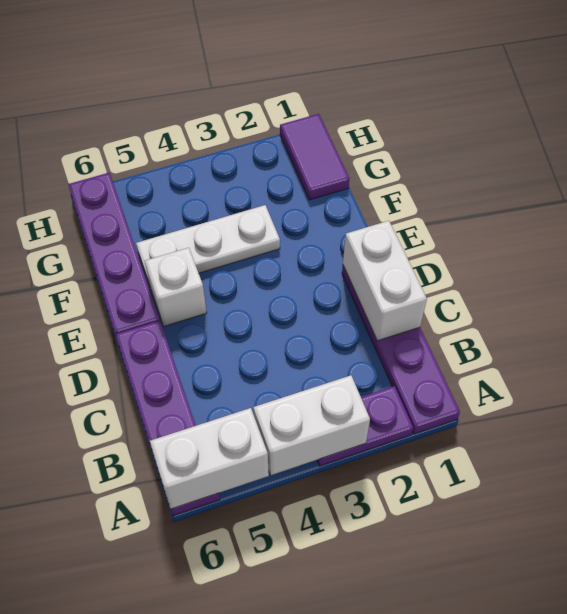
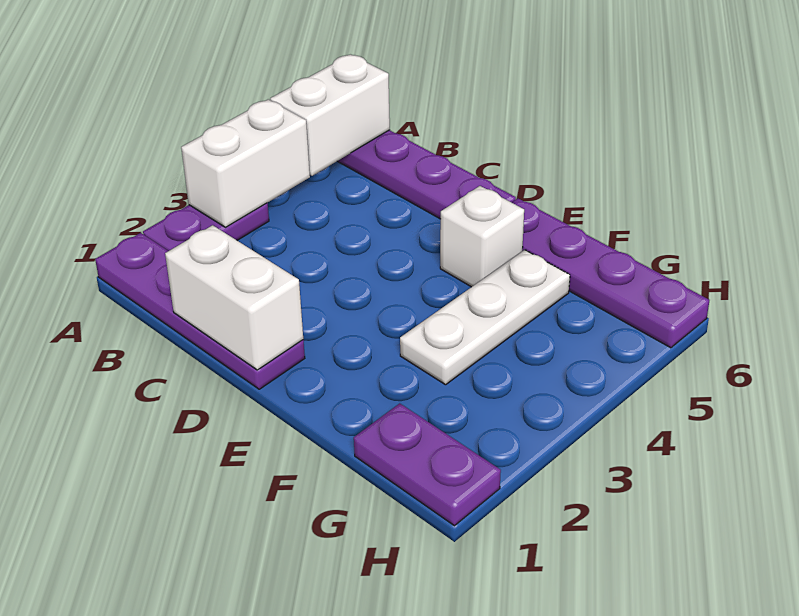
purple 1x2 tile [280,114,349,200] -> purple 1x2 plate [354,403,501,526]

